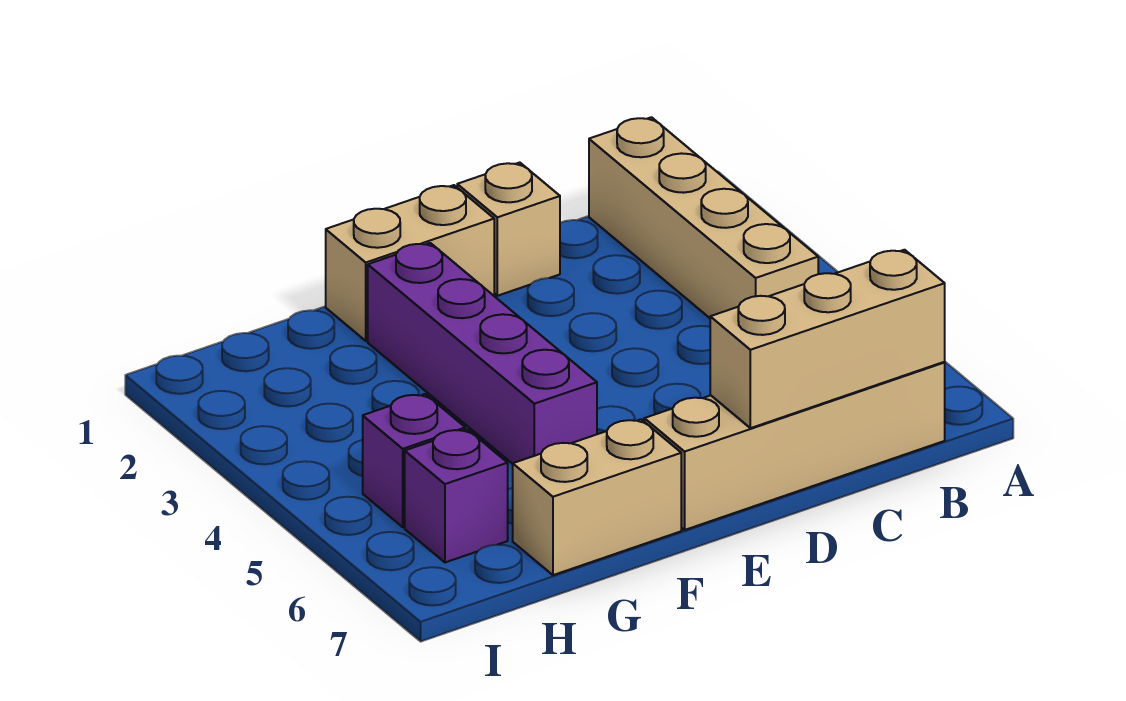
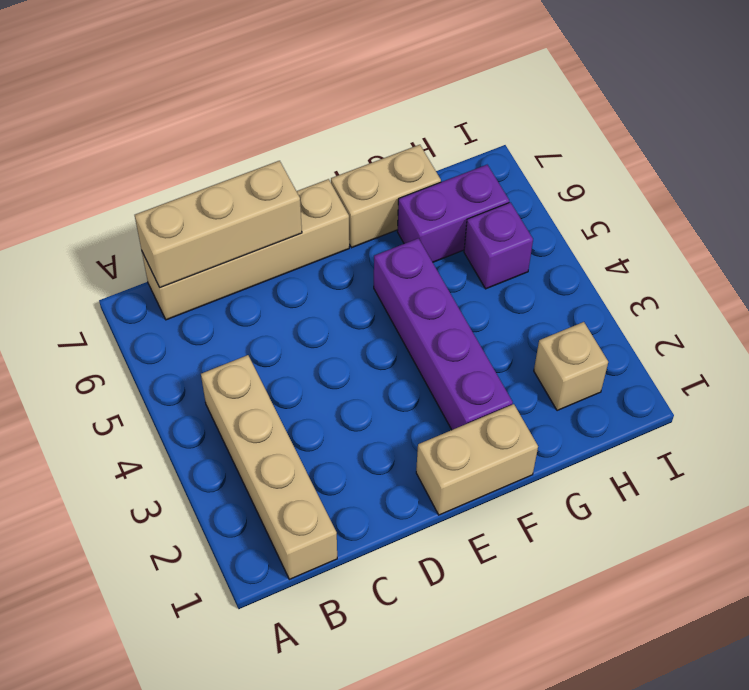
tan 1x1 brick [457,163,560,296] -> tan 1x1 brick moved to [534,322,608,411]
purple 1x1 brick [405,429,508,562] -> purple 1x2 brick [397,165,509,262]

